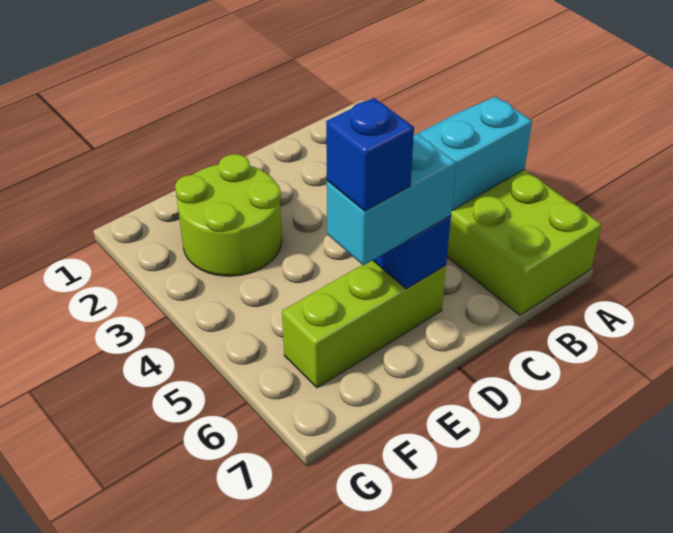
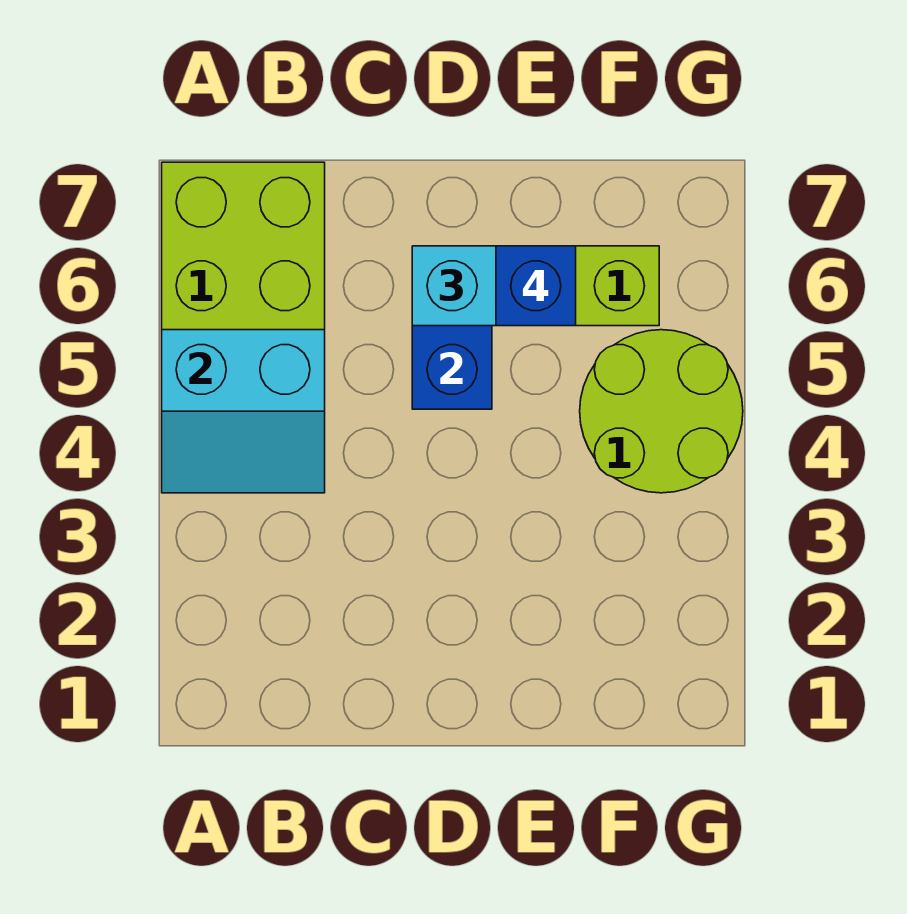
lime 2x2 round brick [175,154,282,276] -> lime 2x2 round brick moved to [580,330,743,493]

